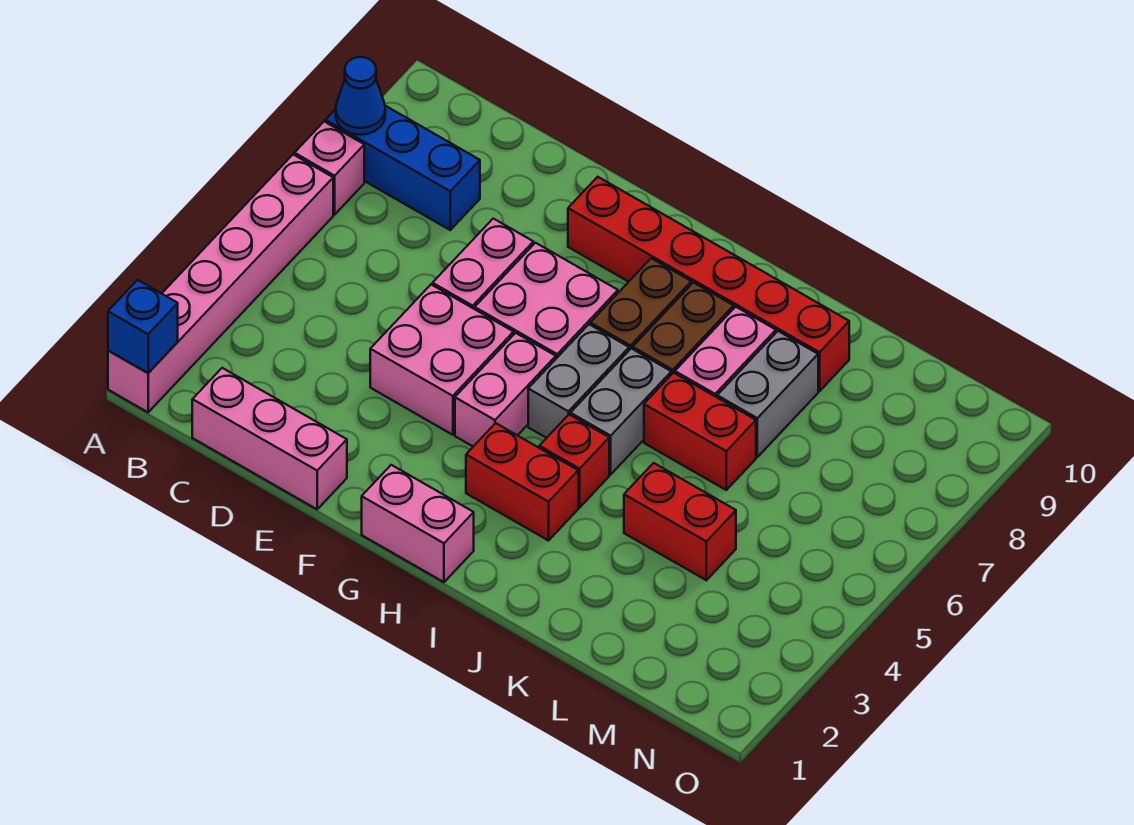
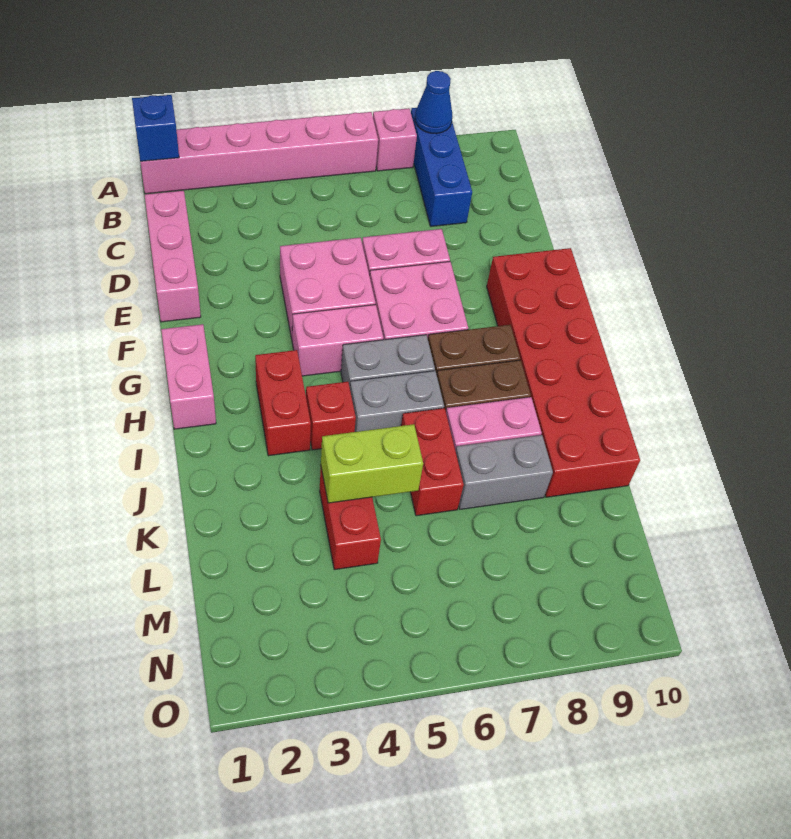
red 1x6 brick [568,177,849,391] -> red 2x6 brick [487,248,640,497]
none -> lime 1x2 brick [321,424,423,503]

